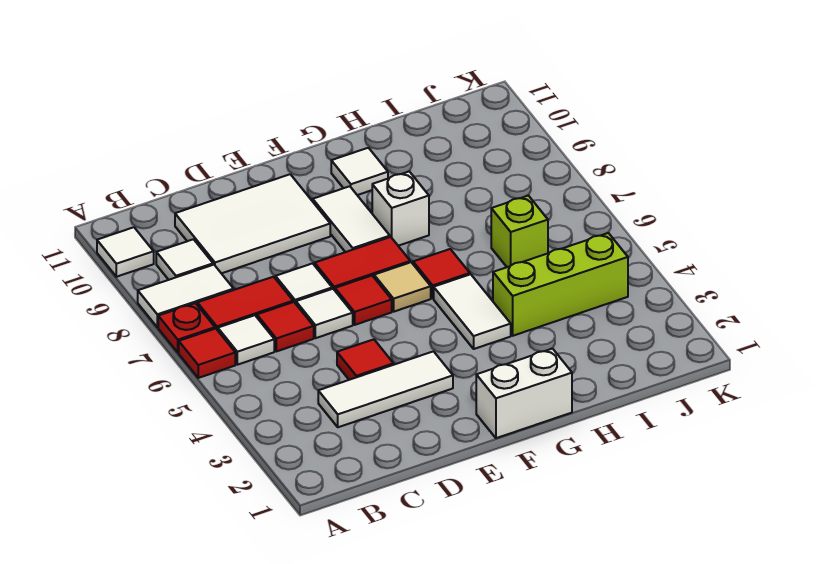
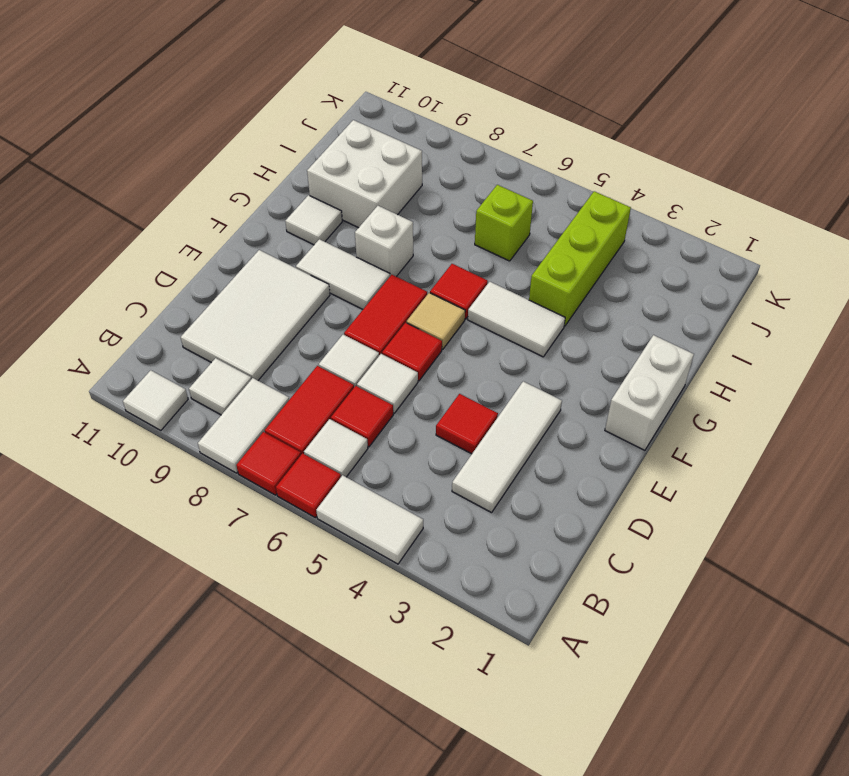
none -> white 1x2 tile [316,475,423,564]
red 1x1 plate [158,303,215,353] -> red 1x1 tile [236,432,301,495]
none -> white 2x2 brick [307,120,422,228]

